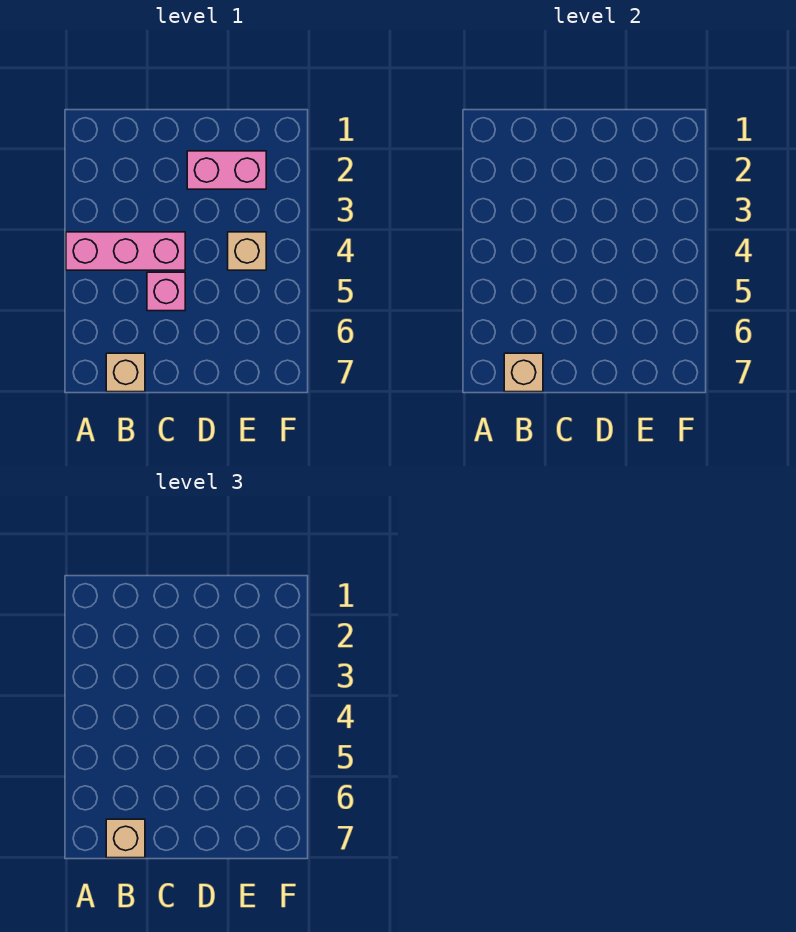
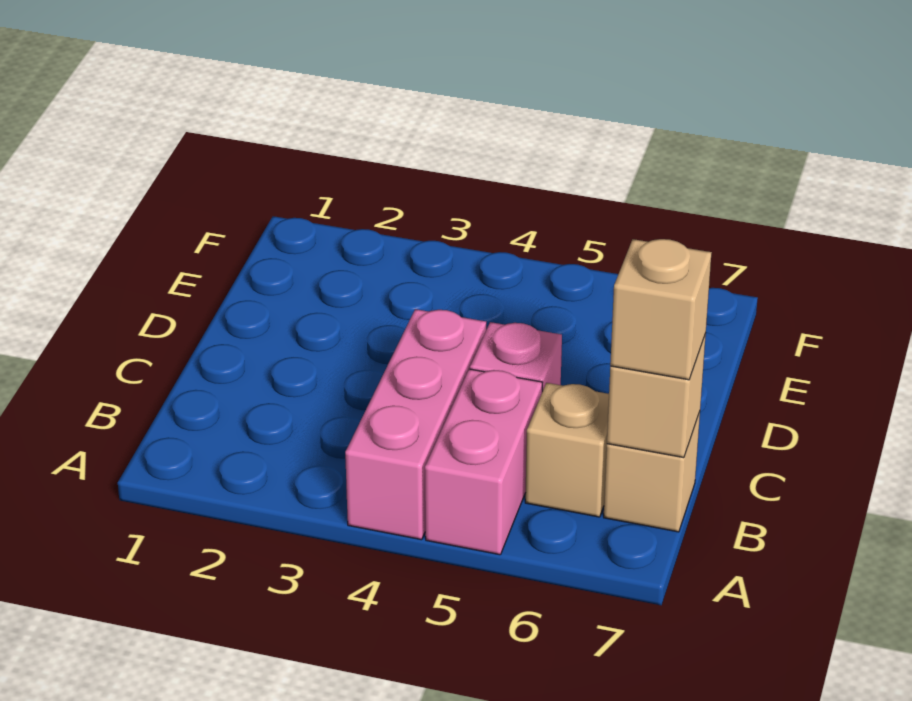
pink 1x2 brick [187,151,266,189] -> pink 1x2 brick moved to [425,369,543,555]
tan 1x1 brick [228,232,266,270] -> tan 1x1 brick moved to [525,383,609,517]

